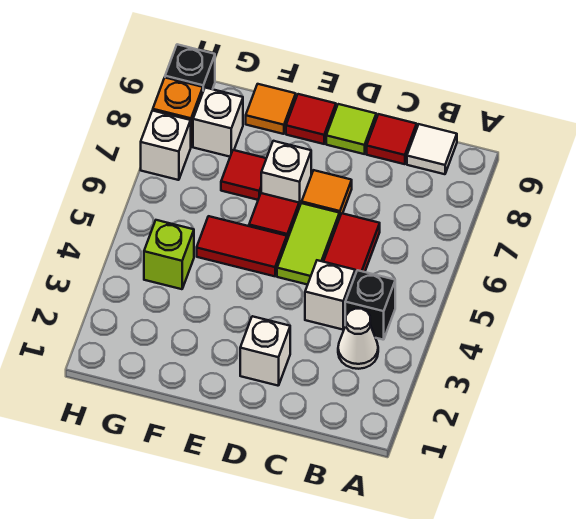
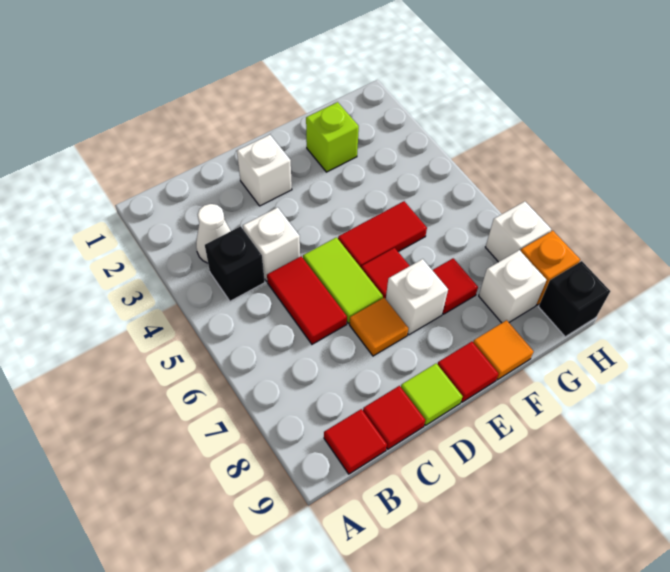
white 1x1 tile [407,124,457,174] -> red 1x1 tile [324,409,387,474]
lime 1x1 brick [144,220,194,289] -> lime 1x1 brick moved to [306,102,359,172]

